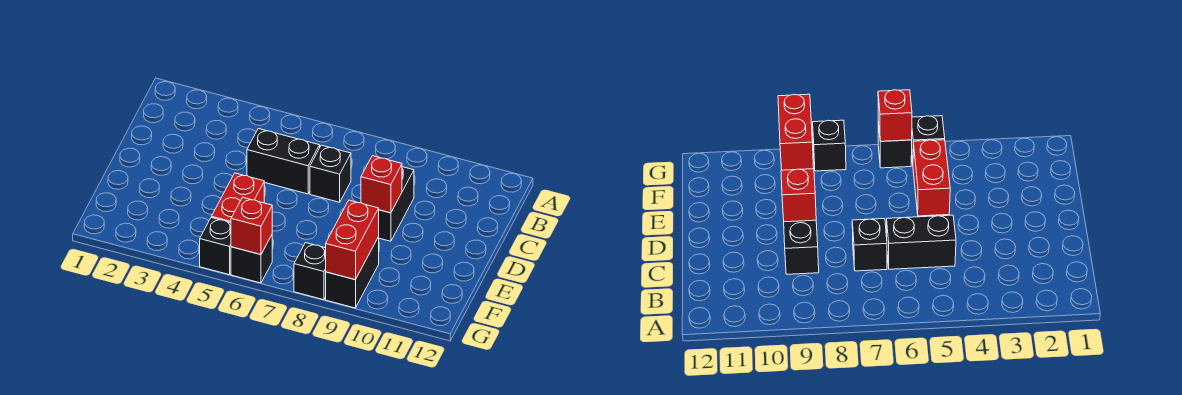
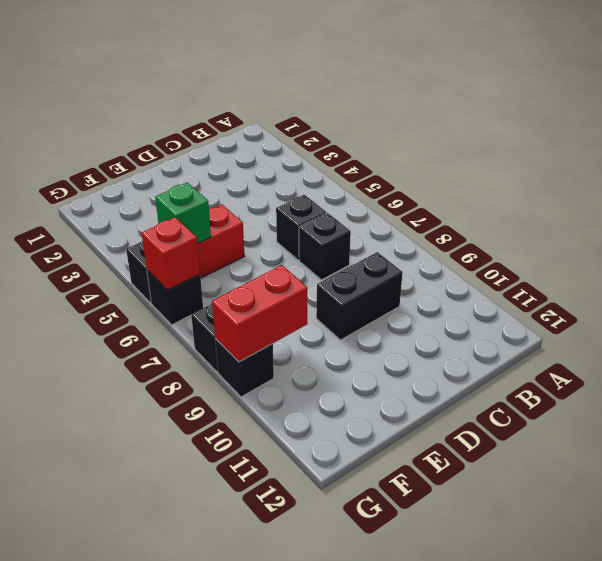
black 1x2 brick [247,129,320,194] -> black 1x1 brick [276,195,326,260]
red 1x1 brick [361,156,402,213] -> none
none -> green 1x1 brick [155,183,211,244]
black 1x2 brick [326,237,379,308] -> black 1x1 brick [215,339,274,397]

